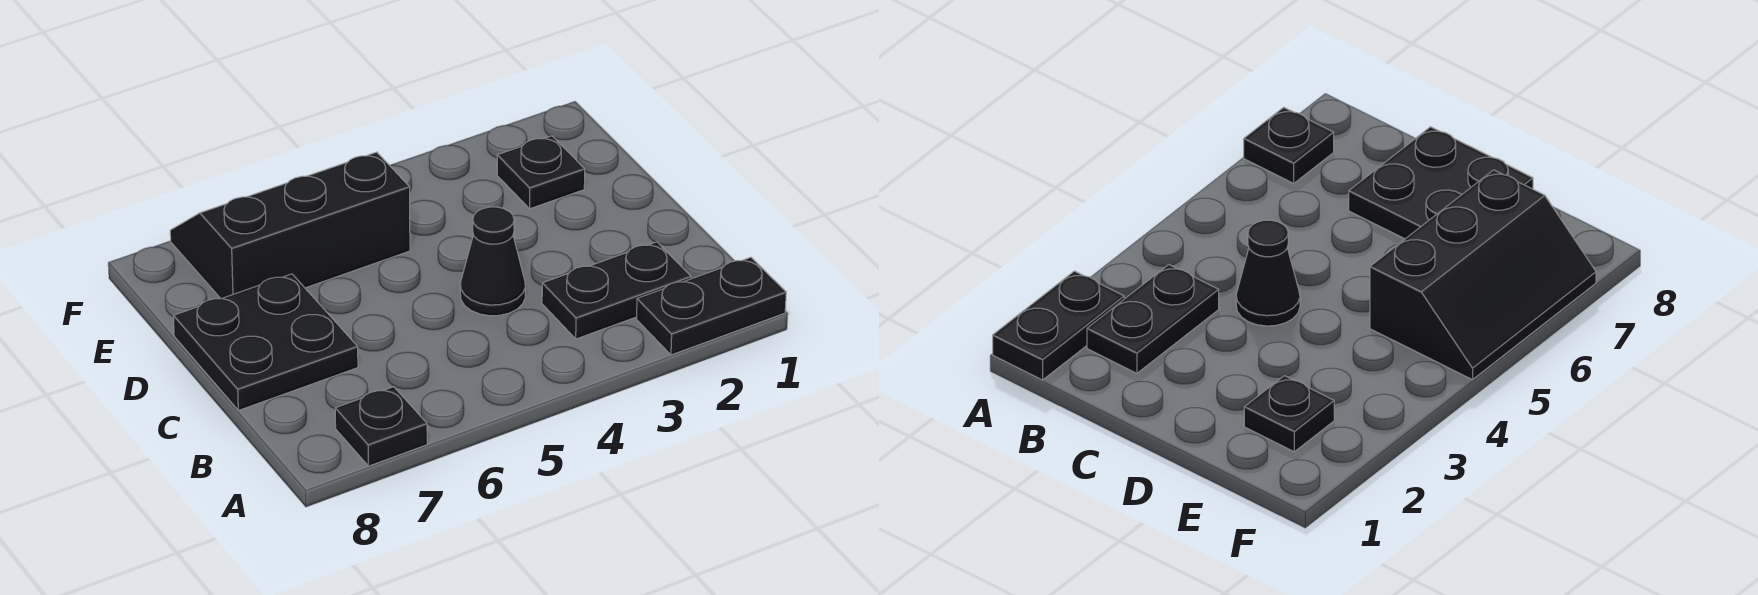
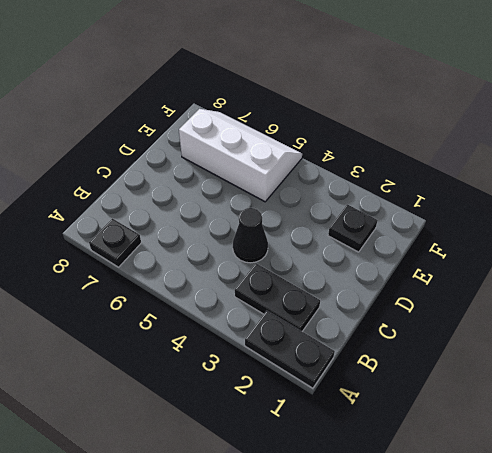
black 2x2 plate [173,274,358,410] -> none
black 2x3 slope [170,152,410,299] -> white 2x3 slope [179,109,302,202]

